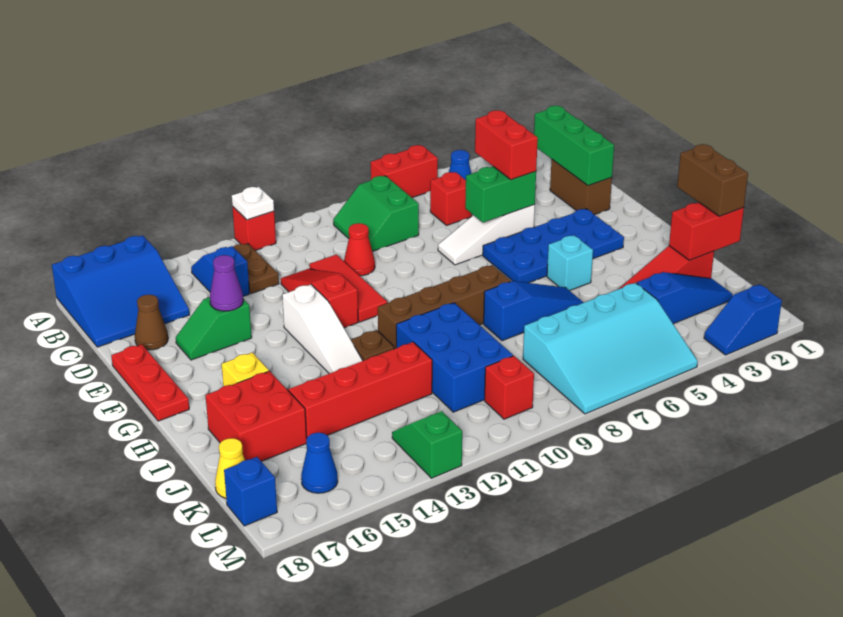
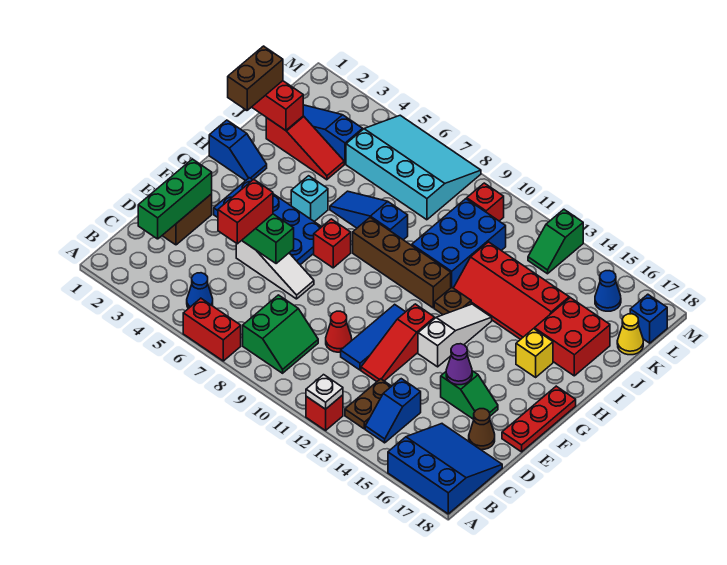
red 1x1 brick [430,172,472,225] -> red 1x1 brick moved to [314,219,351,268]
red 1x3 tile [309,254,387,322] -> blue 1x3 tile [341,304,405,370]
blue 1x2 slope [704,284,782,355] -> blue 1x2 slope moved to [209,120,267,181]

